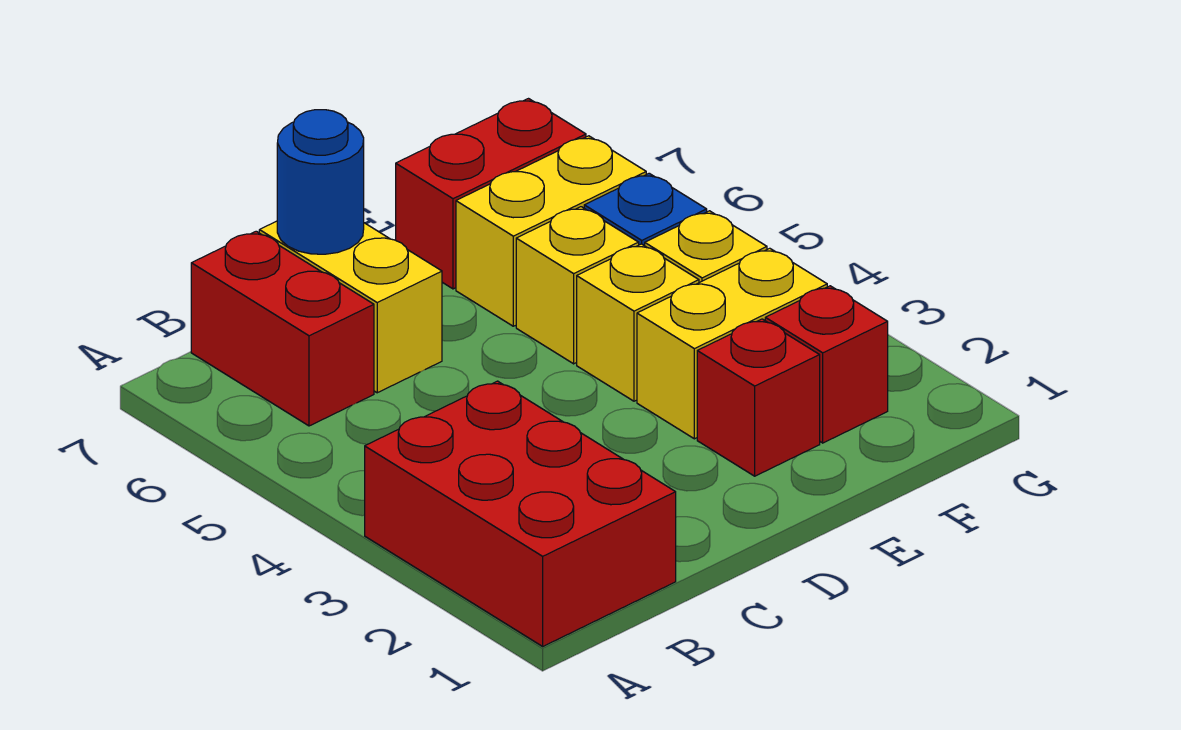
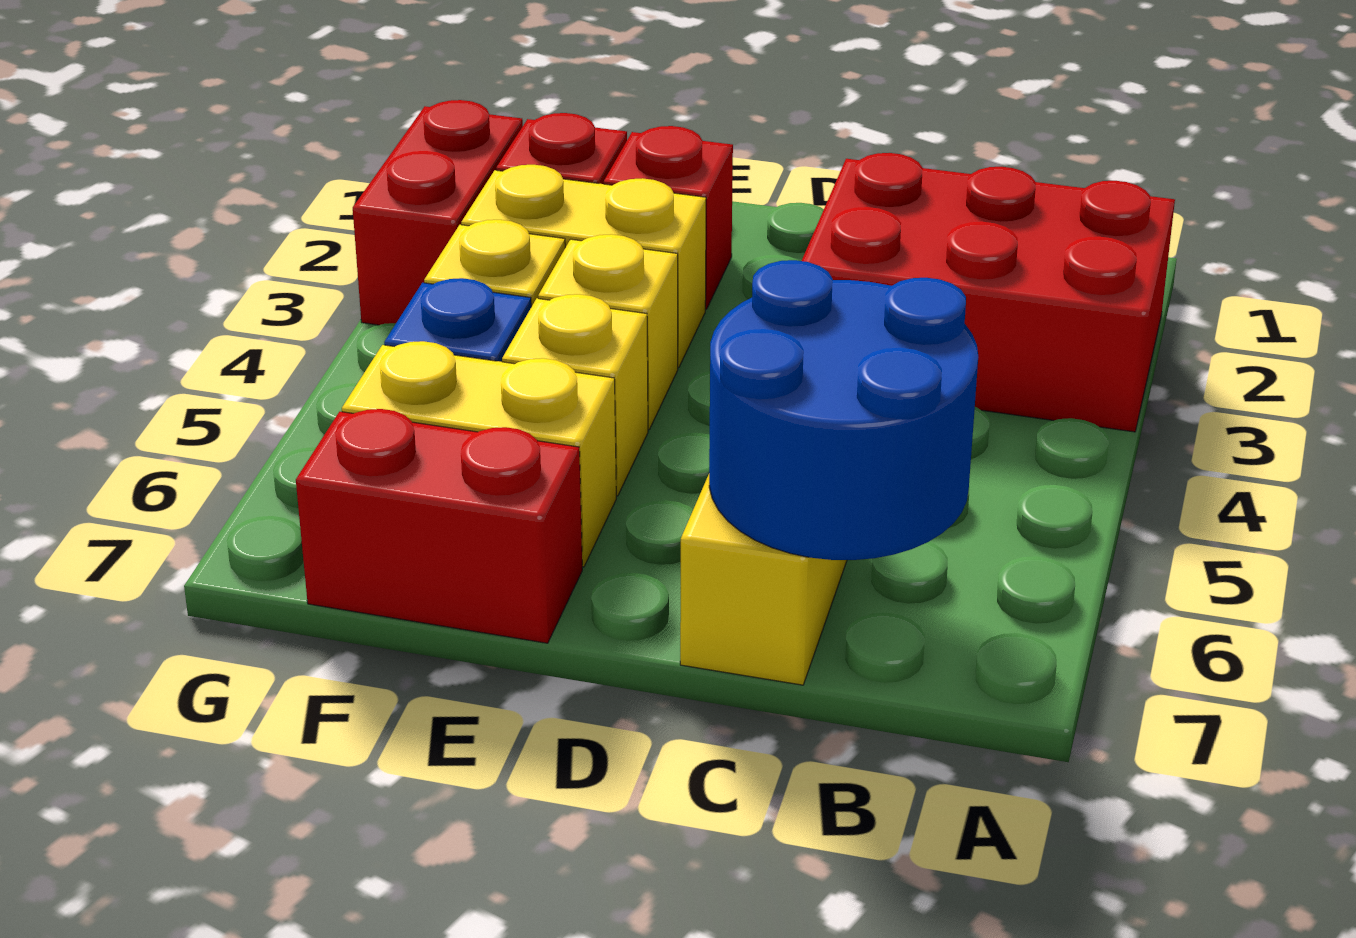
red 2x3 brick [365,381,676,646] -> red 2x3 brick turned to [802,153,1175,432]
red 1x2 brick [191,231,374,426] -> red 1x2 brick moved to [353,100,523,325]
blue 1x1 round brick [277,110,364,254] -> blue 2x2 round brick [709,260,978,560]

